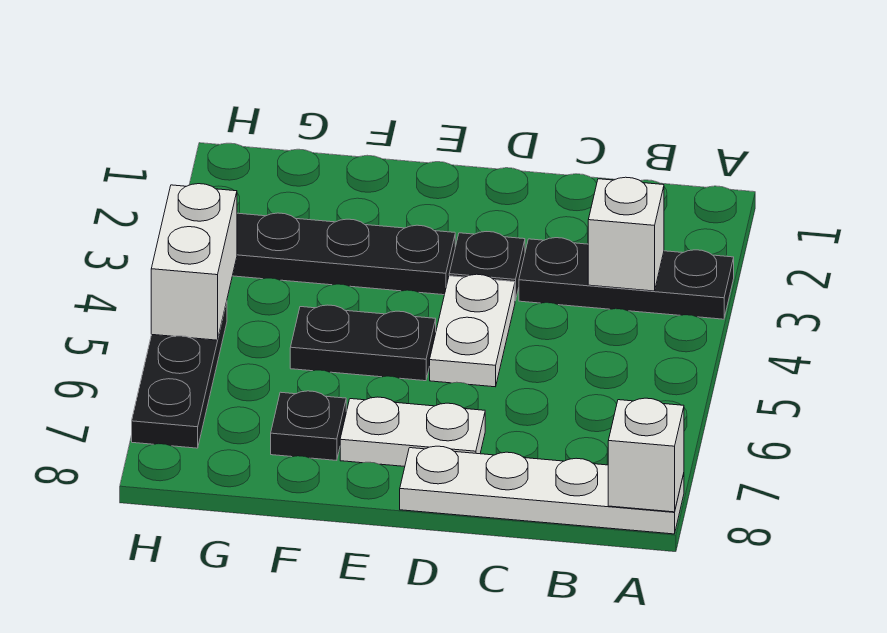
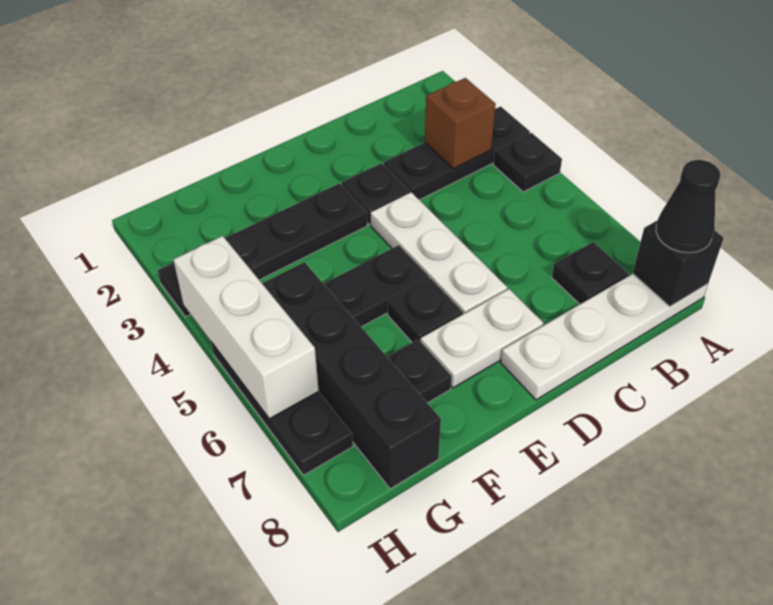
none -> black 1x1 plate [493,133,562,192]
white 1x1 brick [608,398,684,512] -> black 1x1 brick [633,220,724,306]
none -> black 1x1 cone [656,160,720,253]
white 1x1 brick [588,177,664,291] -> brown 1x1 brick [425,78,496,169]
none -> black 1x1 plate [552,242,628,304]
white 1x2 plate [430,274,515,387] -> white 1x3 plate [371,192,507,314]
none -> black 1x1 plate [387,279,463,342]
none -> black 1x4 brick [262,262,441,489]
white 1x2 brick [151,184,237,340] -> white 1x3 brick [173,236,319,419]

